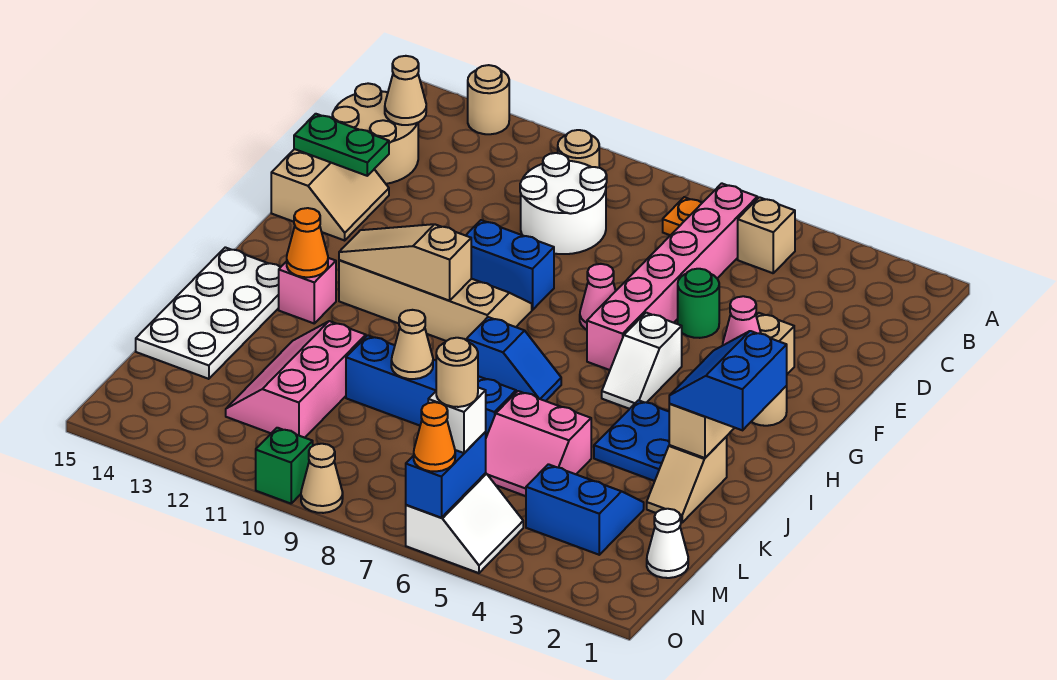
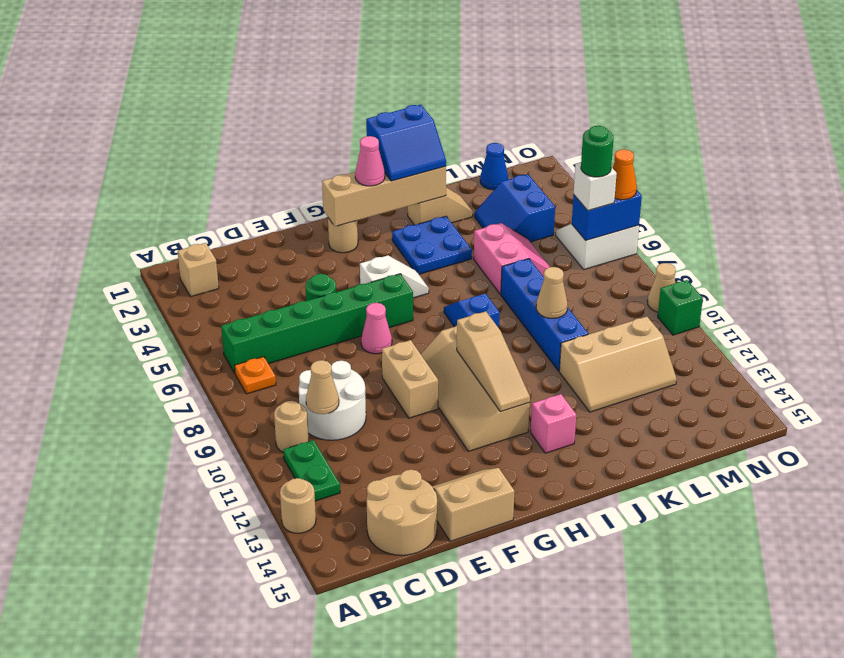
tan 1x1 brick [738,197,795,273] -> tan 1x1 brick moved to [178,243,219,297]
pink 1x6 brick [587,183,757,370] -> green 1x6 brick [221,274,413,373]
tan 1x1 cone [385,56,426,125] -> tan 1x1 cone moved to [306,360,339,414]
green 1x2 plate [294,114,389,176] -> green 1x2 plate moved to [283,440,340,501]
blue 1x2 brick [466,220,554,310] -> tan 1x2 brick [382,340,438,418]
orange 1x1 cone [287,208,328,277] -> none
white 2x4 plate [136,247,281,379] -> none
pink 2x3 slope [226,321,366,438] -> tan 2x3 slope [559,316,677,412]
white 1x1 cone [647,509,688,578] -> blue 1x1 cone [480,143,508,190]
tan 1x1 round brick [436,338,478,407] -> green 1x1 round brick [581,126,613,177]

